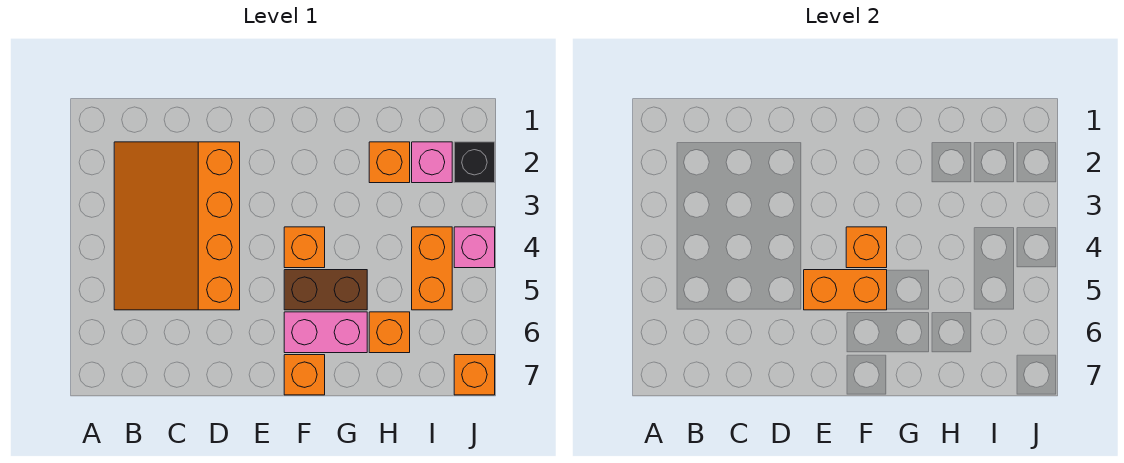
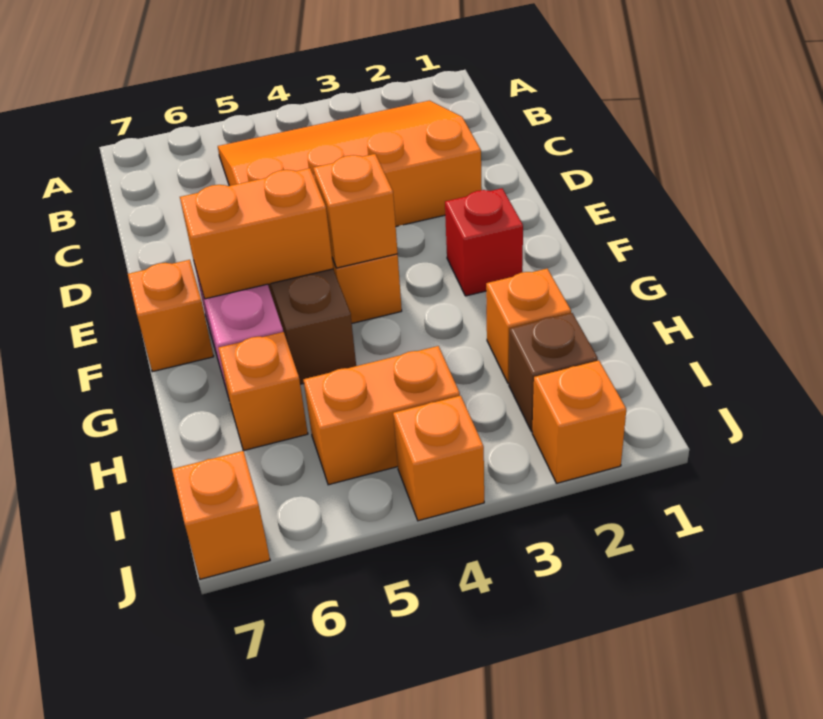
orange 1x2 brick [804,270,887,310] -> orange 1x2 brick turned to [180,168,333,299]
none -> red 1x1 brick [445,188,523,296]
pink 1x1 brick [412,142,452,183] -> brown 1x1 brick [509,313,598,432]
black 1x1 brick [454,142,495,183] -> orange 1x1 brick [532,361,626,483]
pink 1x1 brick [454,227,495,268] -> orange 1x1 brick [393,396,484,521]

